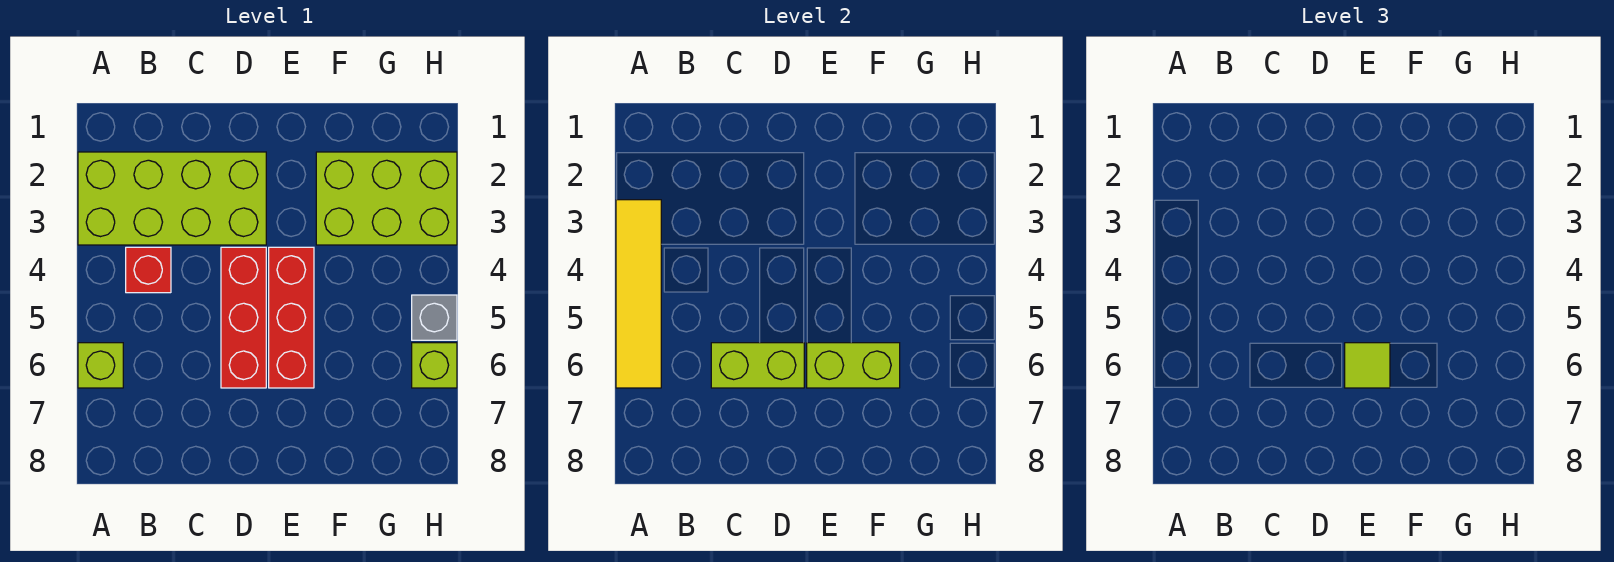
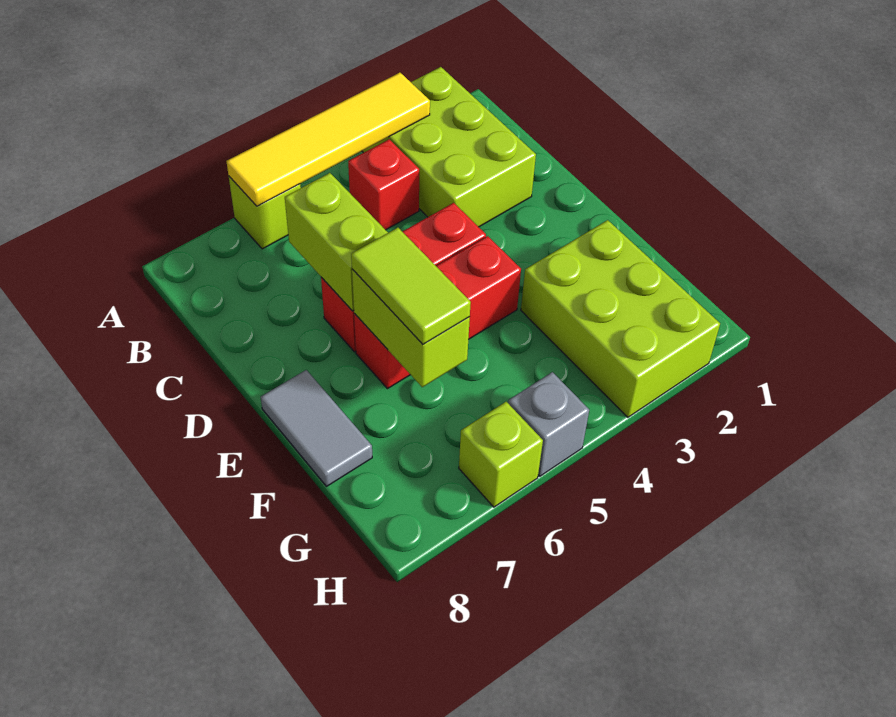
lime 2x4 brick [78,152,266,245] -> lime 2x3 brick [362,67,536,227]
lime 1x1 tile [1345,343,1390,388] -> lime 1x2 tile [351,228,471,344]
none -> grey 1x2 tile [261,370,372,486]

